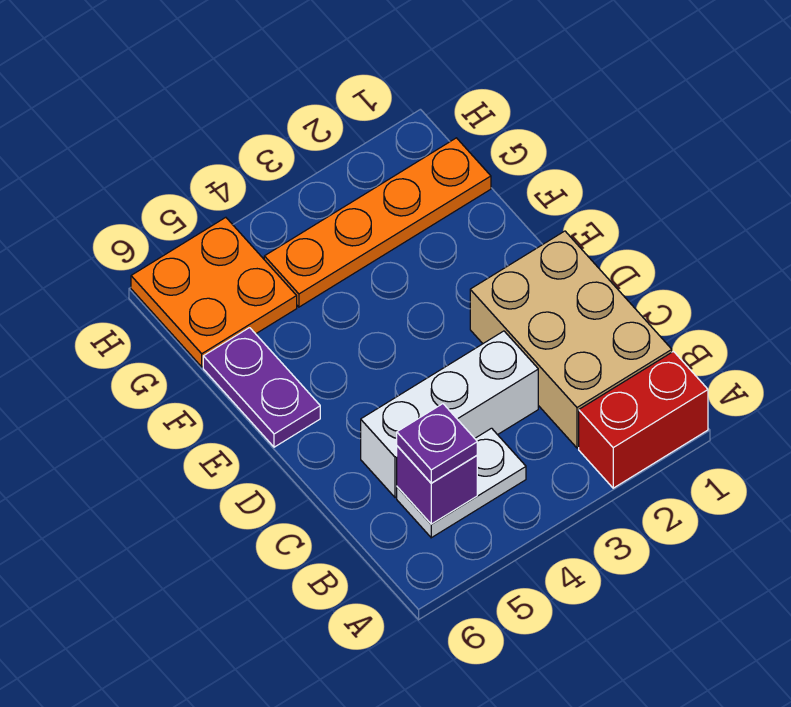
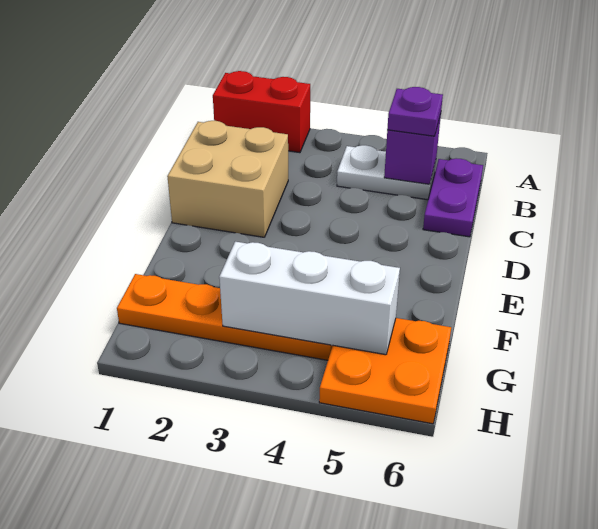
tan 2x3 brick [470,231,672,448] -> tan 2x2 brick [167,121,288,237]
white 1x3 brick [361,331,538,498] -> white 1x3 brick moved to [219,242,400,355]
purple 1x2 plate [203,328,320,447] -> purple 1x2 plate moved to [423,158,483,237]

